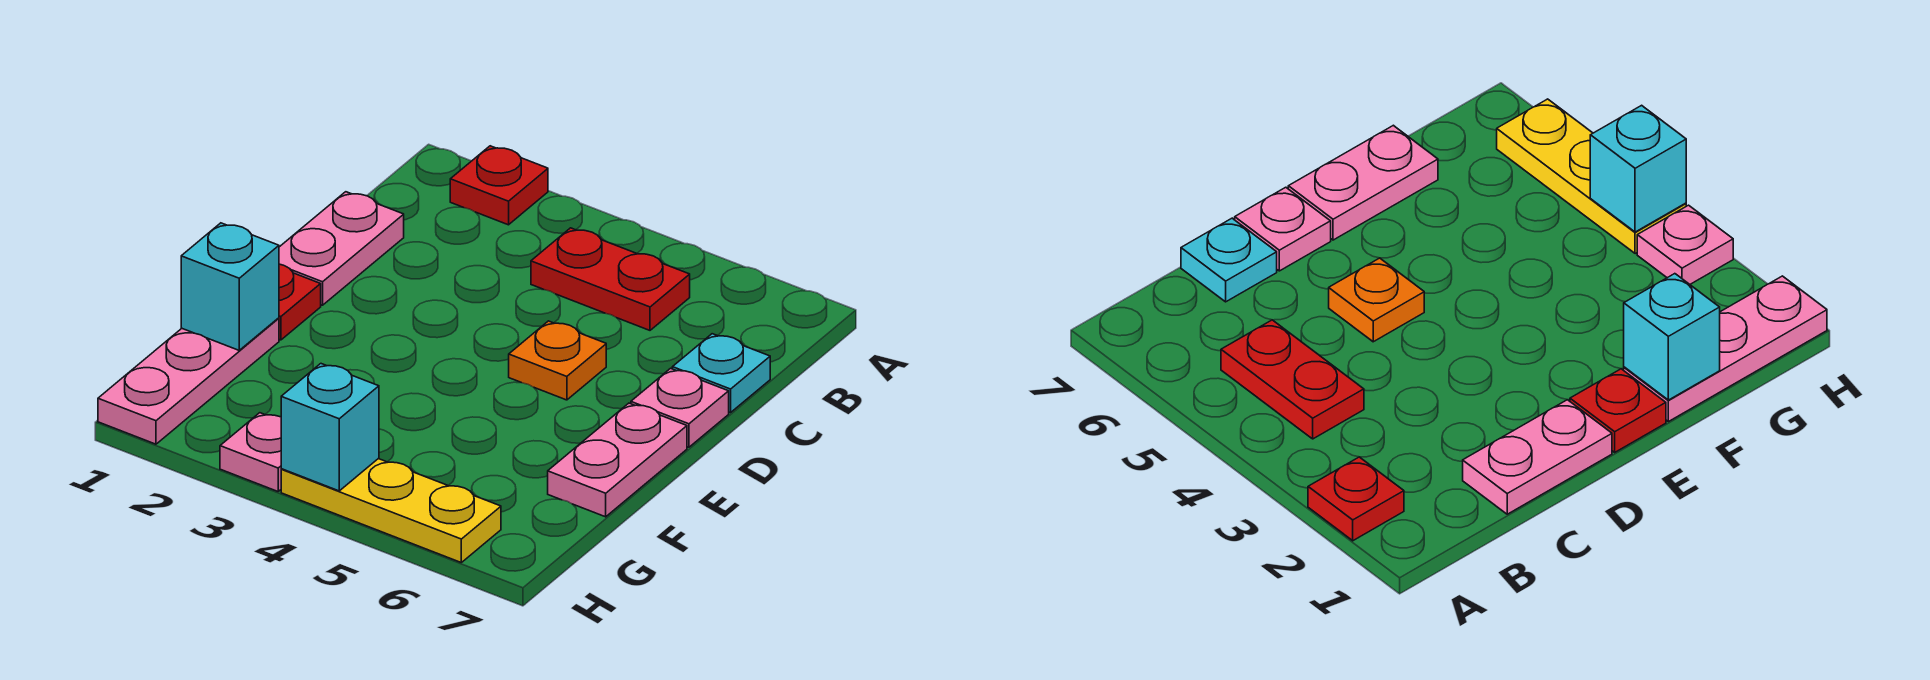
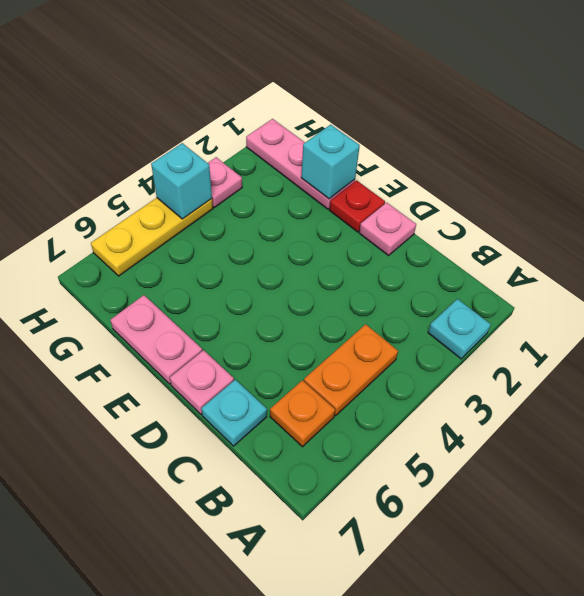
red 1x1 plate [450,146,548,225] -> cyan 1x1 plate [428,299,491,359]
red 1x2 plate [531,228,690,330] -> orange 1x2 plate [304,324,398,416]
pink 1x2 plate [279,192,404,305] -> pink 1x1 plate [359,203,416,256]
orange 1x1 plate [509,321,606,400] -> orange 1x1 plate moved to [270,380,335,447]

